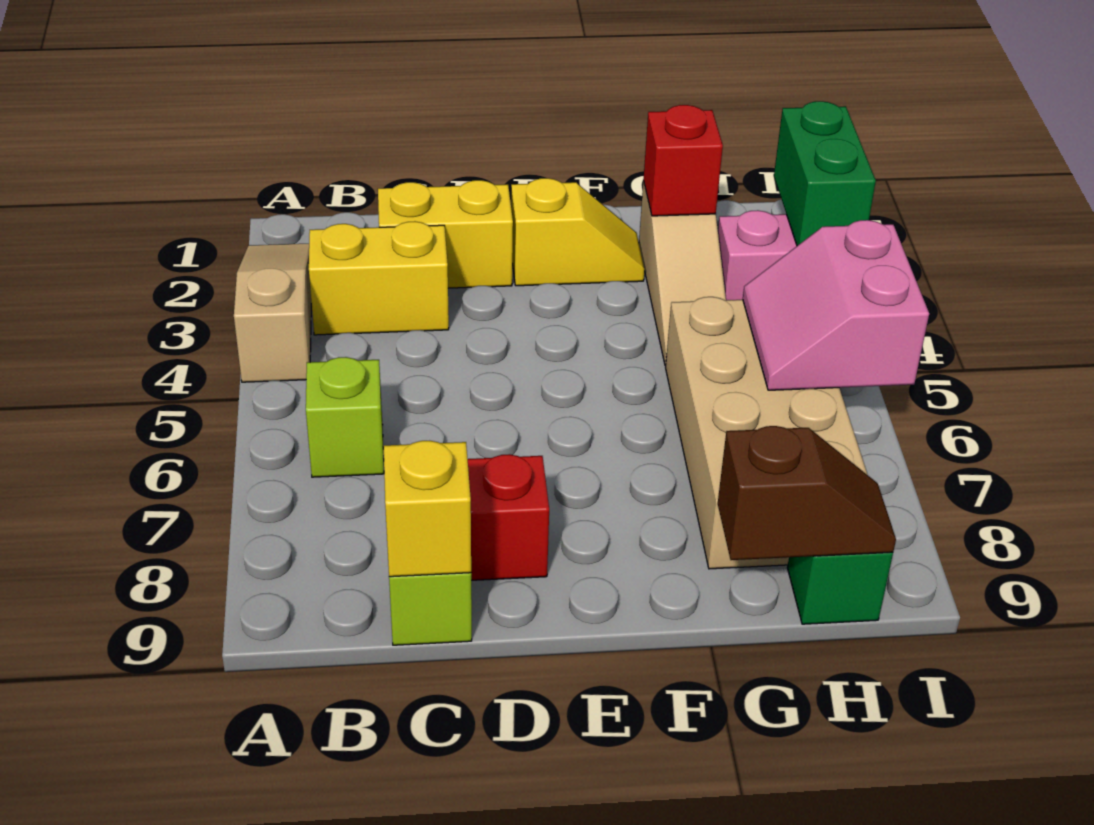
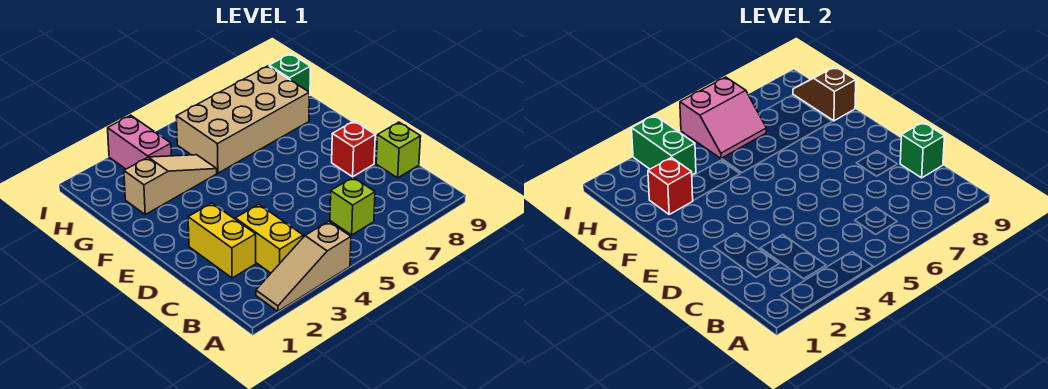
yellow 1x1 brick [384,441,471,577] -> green 1x1 brick [900,122,945,178]
yellow 1x2 slope [511,178,645,286] -> none
green 1x2 brick [774,101,876,246] -> green 1x2 brick turned to [632,115,696,175]

